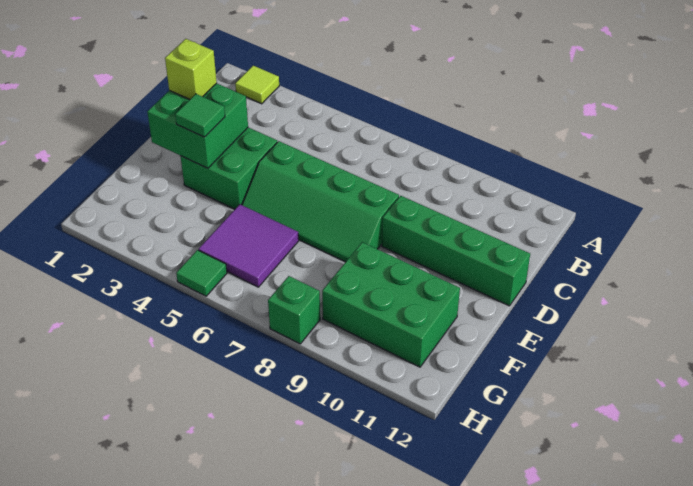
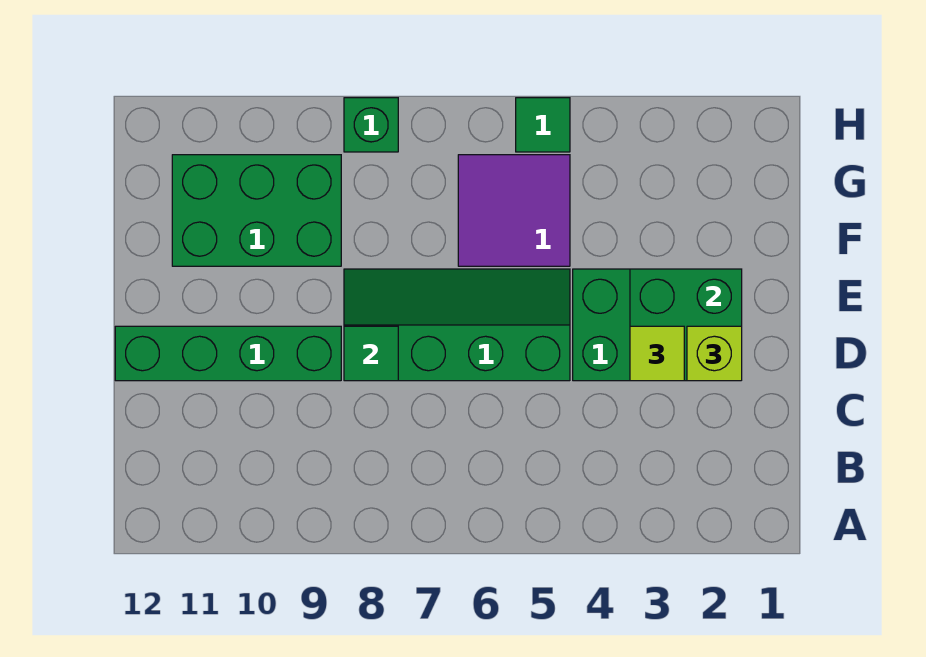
lime 1x1 tile [235,66,279,104] -> lime 1x1 tile moved to [630,326,684,381]
green 1x1 tile [175,94,225,137] -> green 1x1 tile moved to [344,326,398,381]

